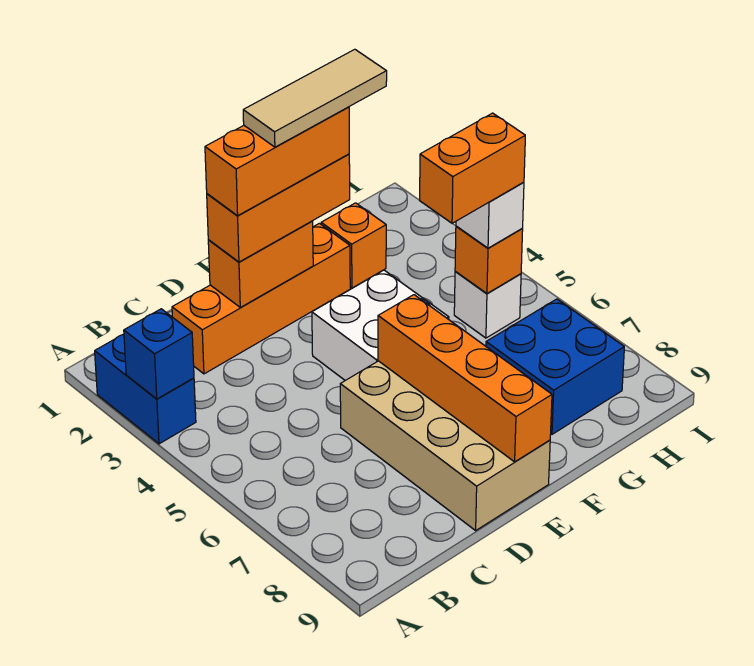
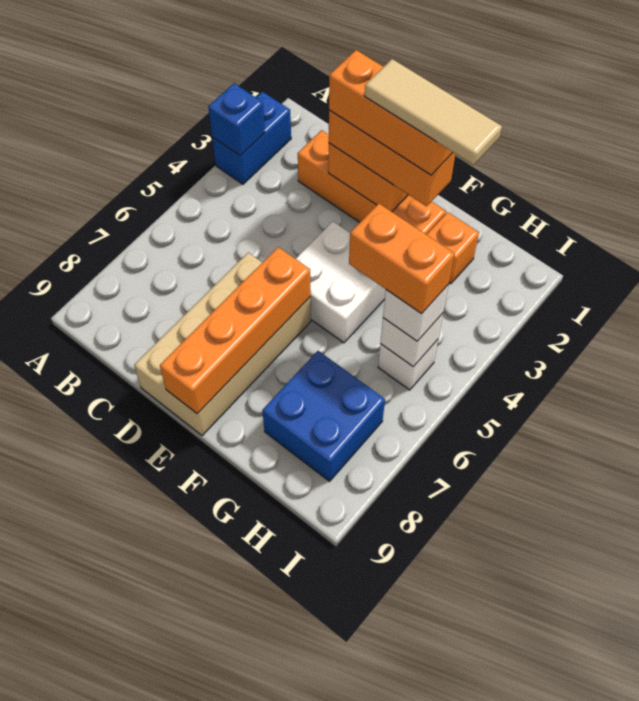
orange 1x1 brick [455,226,523,293] -> white 1x1 brick [380,313,443,366]

